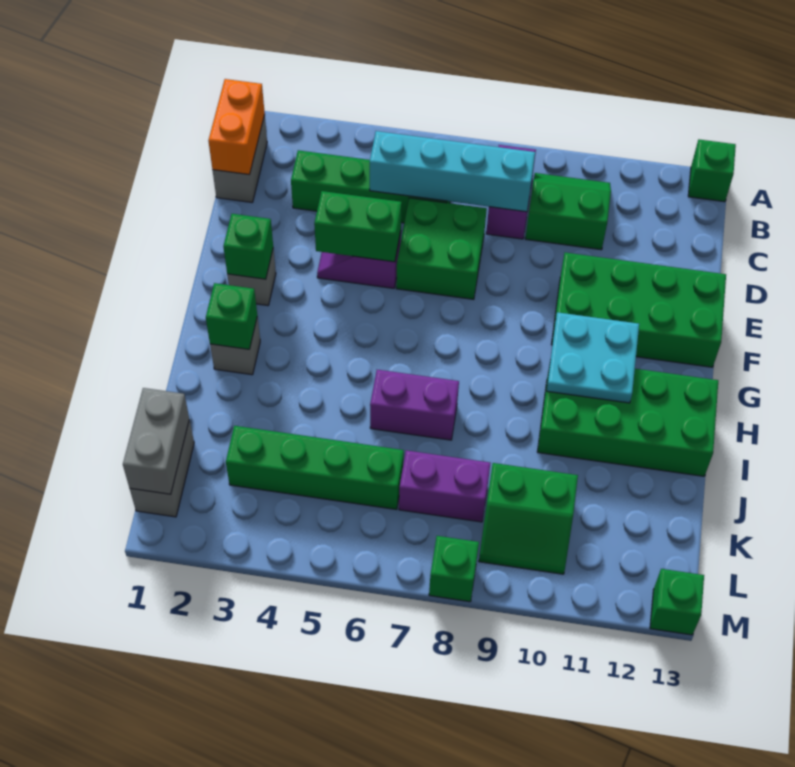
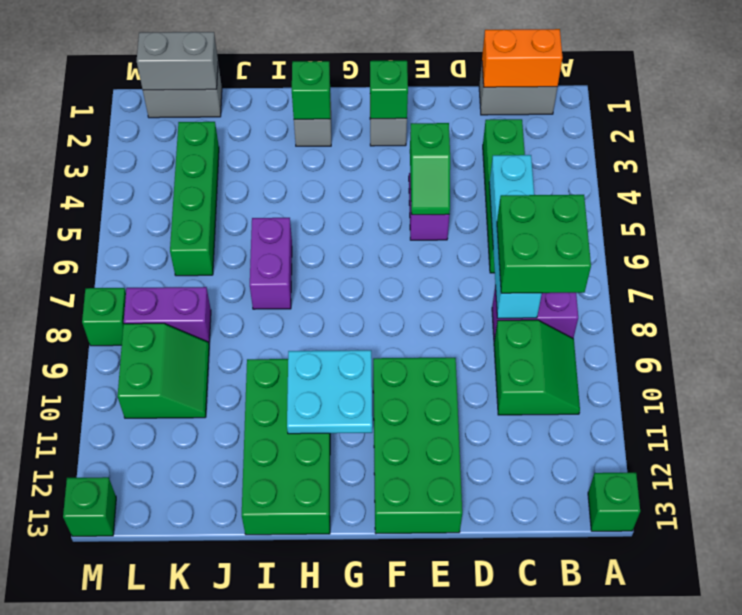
green 2x2 brick [396,198,487,299] -> green 2x2 brick moved to [497,195,591,293]
green 1x2 brick [314,191,402,262] -> green 1x2 slope [410,123,450,215]
purple 1x2 brick [399,450,490,522] -> purple 1x2 brick turned to [124,287,211,343]
green 2x2 slope [479,463,578,574] -> green 2x2 slope turned to [118,323,209,418]

